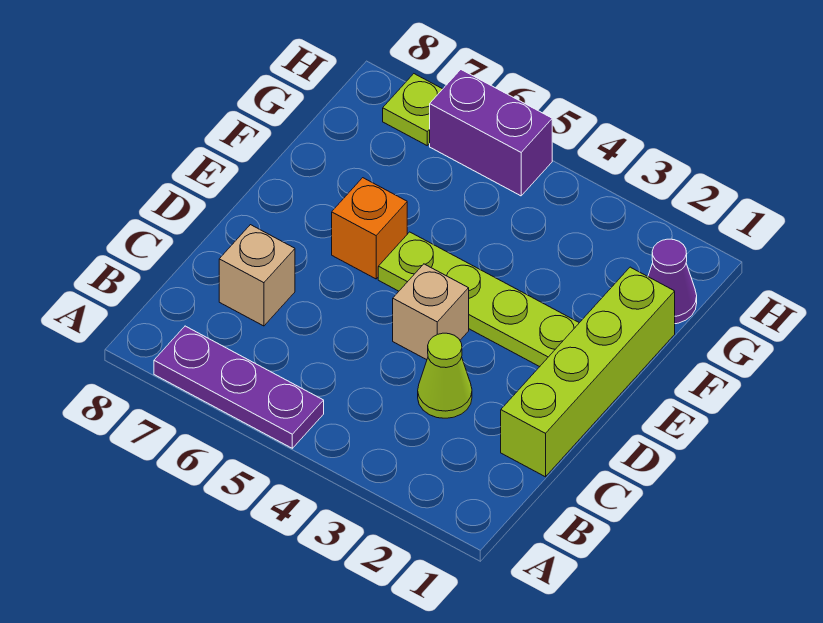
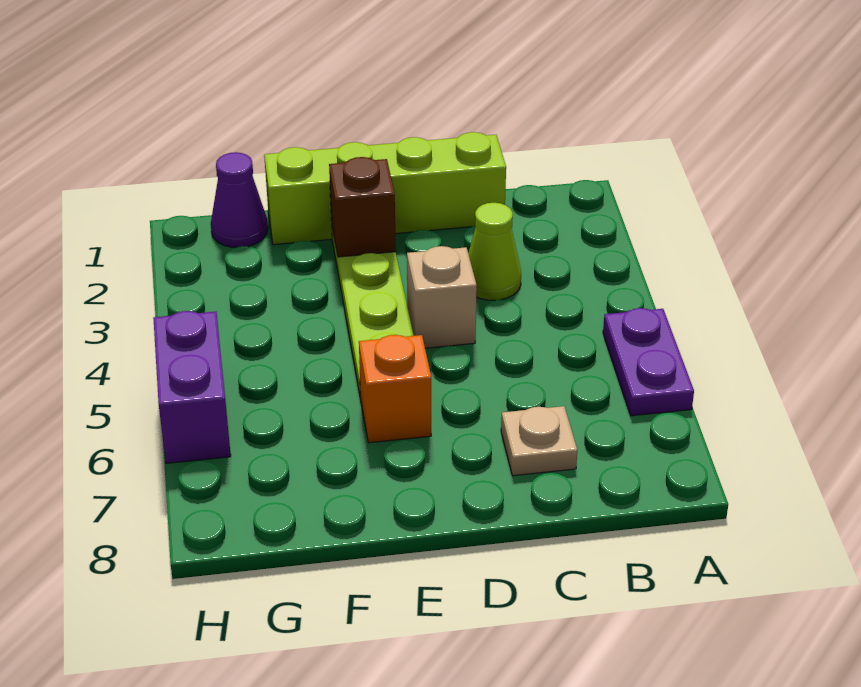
purple 1x3 plate [154,326,324,448] -> purple 1x2 plate [603,308,694,416]
tan 1x1 brick [219,225,295,326] -> tan 1x1 plate [501,406,577,476]
none -> brown 1x1 brick [329,157,396,257]
lime 1x1 plate [383,74,442,145] -> none

